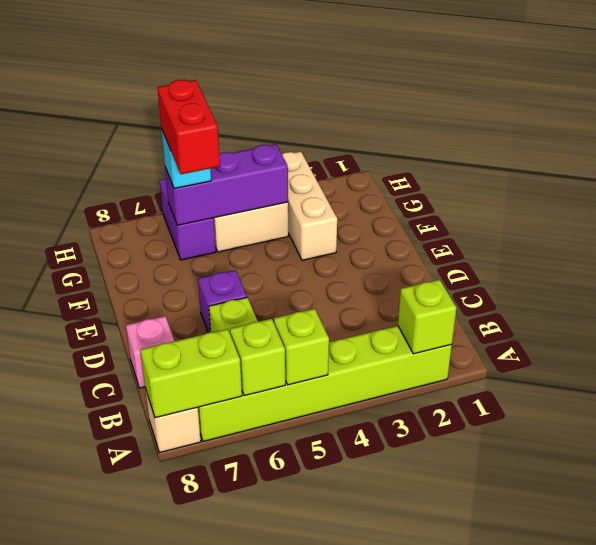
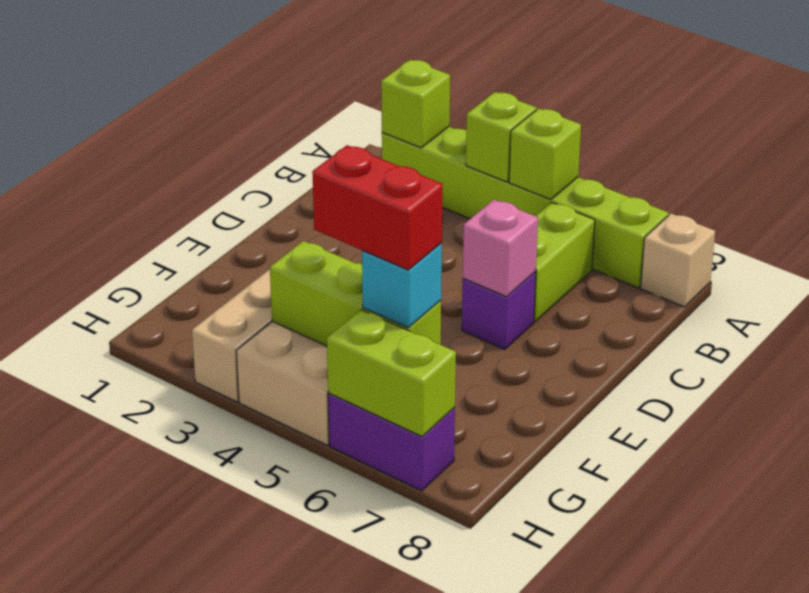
lime 1x1 brick [230,319,285,396] -> lime 1x1 brick moved to [466,92,537,182]
lime 1x2 brick [140,329,242,418] -> lime 1x2 brick moved to [327,310,456,437]
pink 1x1 brick [126,316,174,388] -> pink 1x1 brick moved to [463,200,538,297]
red 1x2 brick [157,80,220,174] -> red 1x2 brick turned to [312,145,443,270]
purple 1x3 brick [165,144,288,225] -> lime 1x3 brick [270,241,441,346]
purple 1x2 brick [160,179,216,260] -> purple 1x2 brick turned to [328,393,455,491]

